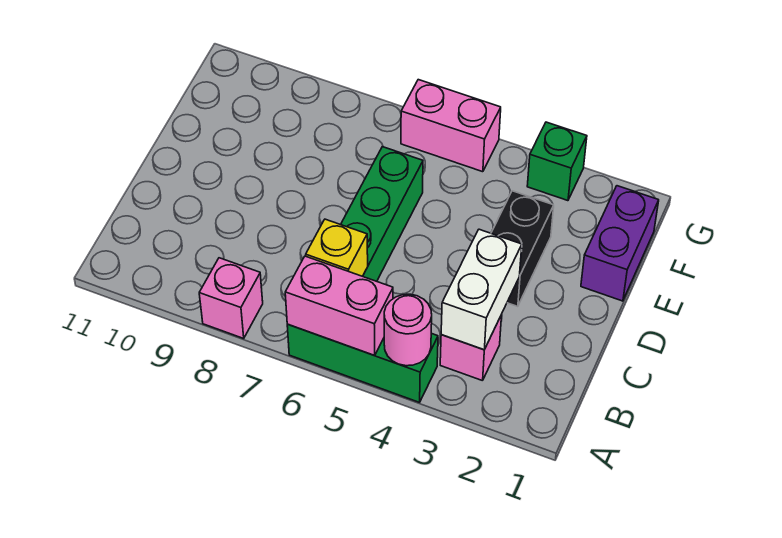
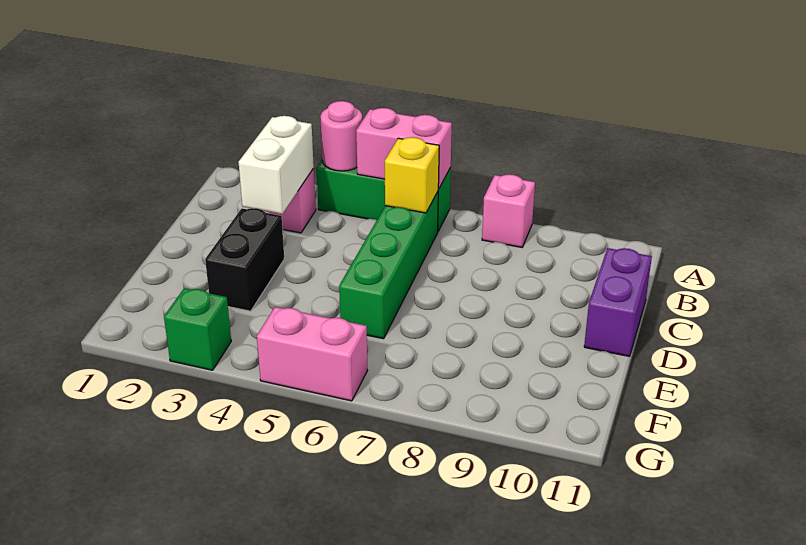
purple 1x2 brick [581,186,659,301] -> purple 1x2 brick moved to [584,248,652,356]

